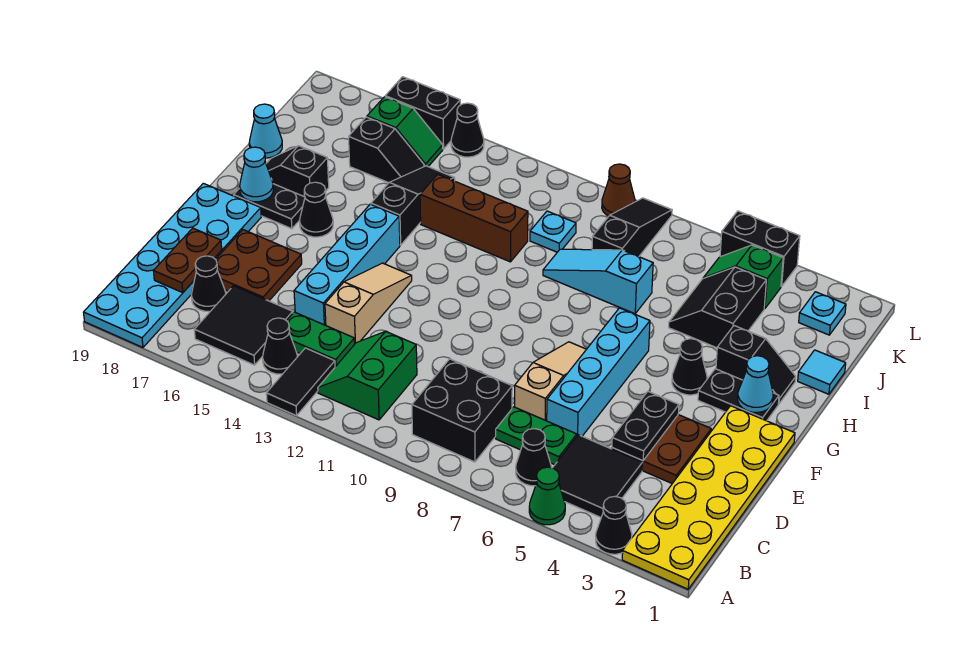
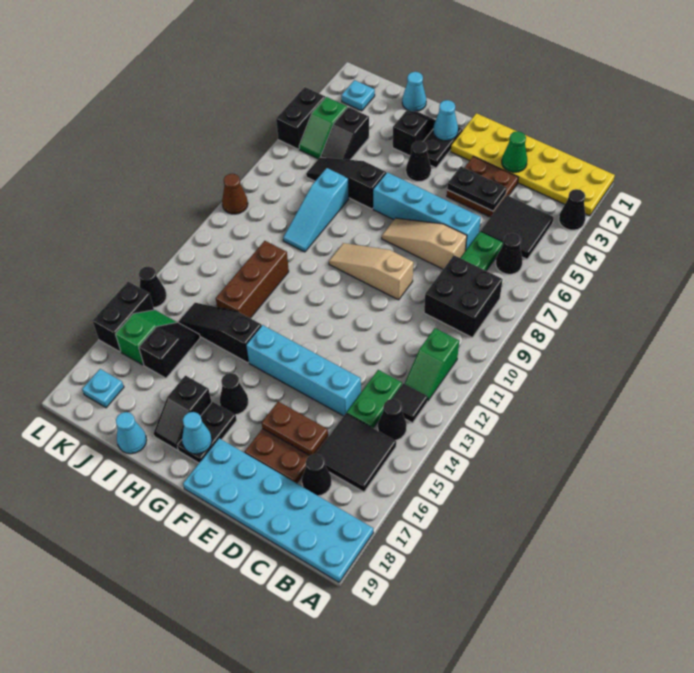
green 1x1 cone [529,467,565,525] -> green 1x1 cone moved to [502,131,527,172]
black 1x2 tile [266,348,335,416] -> black 1x1 tile [392,383,428,423]
green 2x2 slope [318,331,417,420] -> green 1x2 slope [405,328,459,401]
brown 1x2 plate [154,228,222,292] -> brown 1x2 plate moved to [262,401,328,455]
tan 1x3 slope [325,263,412,343] -> tan 1x3 slope moved to [329,243,413,300]
cyan 1x1 tile [798,350,846,394] -> cyan 1x1 cone [402,72,426,112]
black 2x2 slope [669,267,766,348] -> black 1x2 slope [321,107,369,160]
black 1x3 slope [592,198,672,257] -> black 1x3 slope moved to [306,157,386,209]
cyan 1x1 plate [530,211,576,252] -> cyan 1x1 plate moved to [82,369,124,408]

